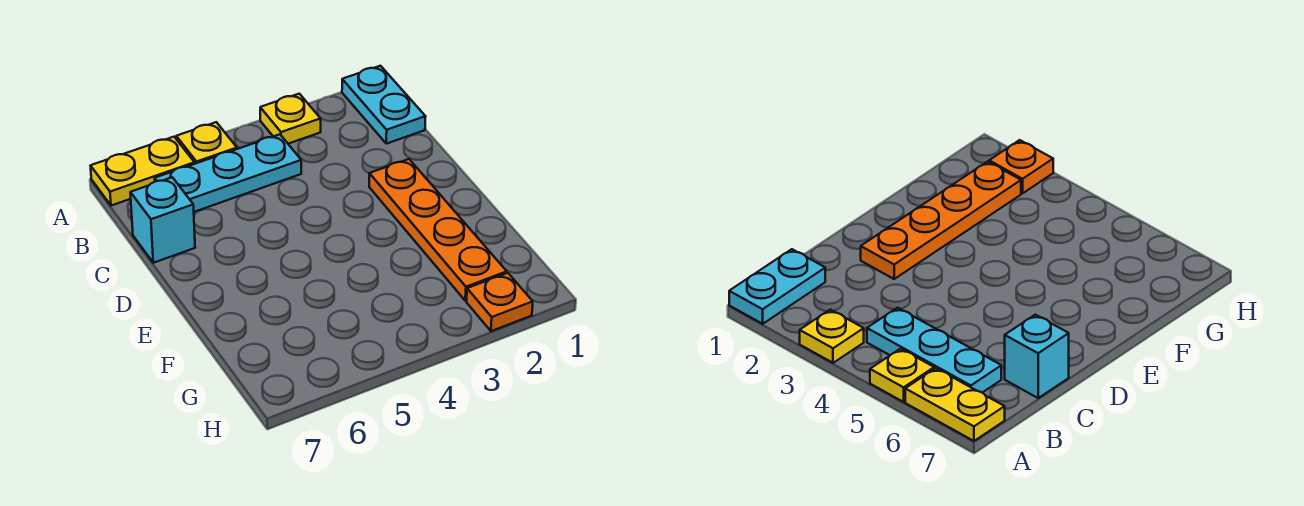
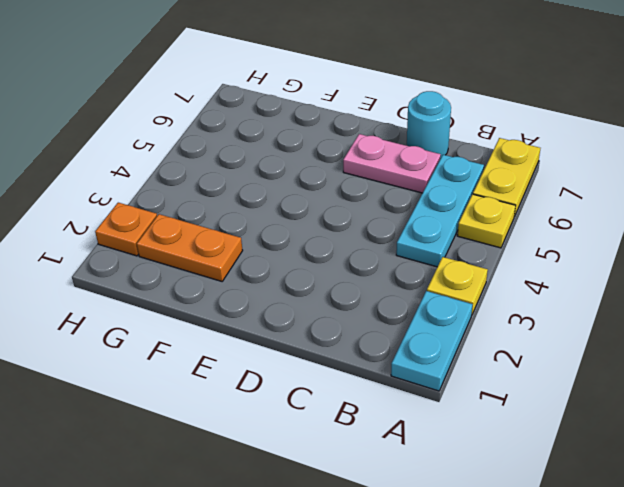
cyan 1x2 plate [342,66,426,144] -> cyan 1x2 plate turned to [391,291,473,391]
none -> pink 1x2 plate [343,134,441,193]
cyan 1x1 brick [130,177,195,263] -> cyan 1x1 round brick [407,91,451,159]
orange 1x4 plate [369,159,507,301] -> orange 1x2 plate [137,214,243,281]

